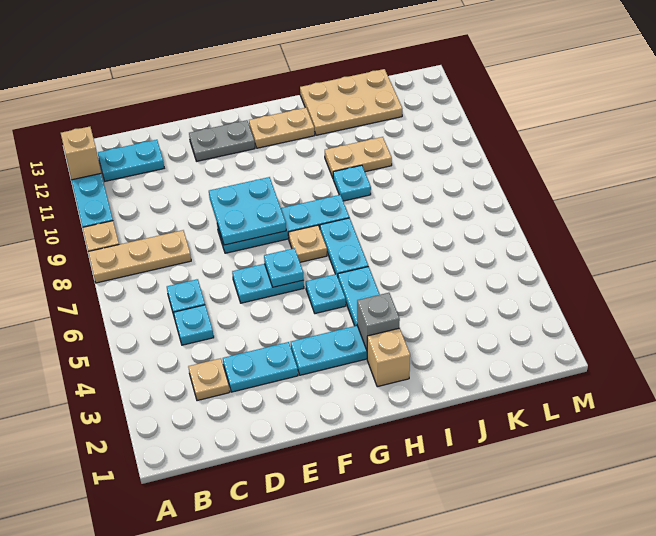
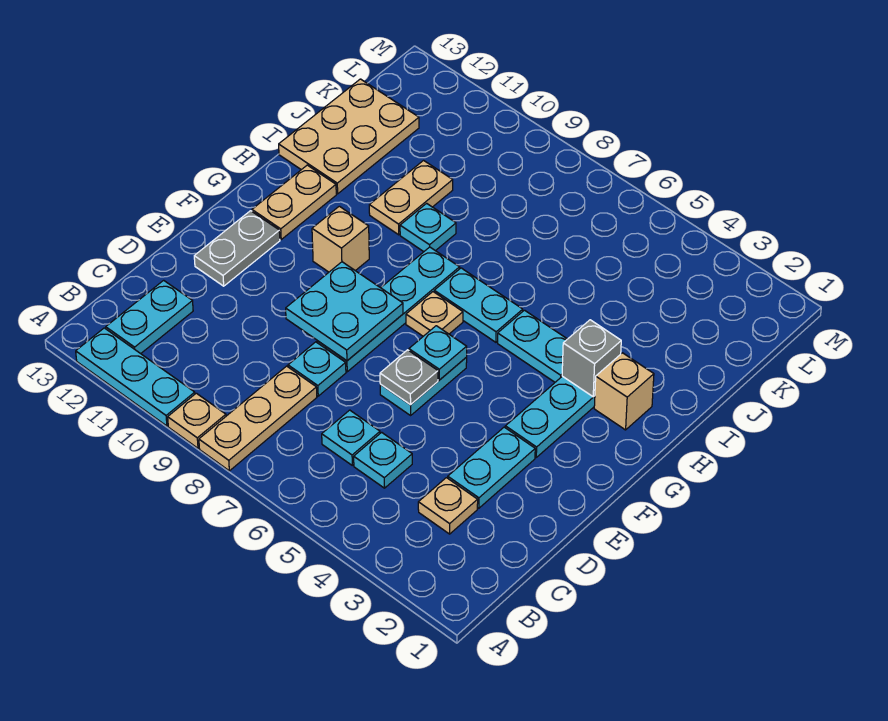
tan 1x1 brick [61,127,101,180] -> tan 1x1 brick moved to [312,206,369,272]
none -> grey 1x1 plate [380,350,438,405]
cyan 1x1 plate [306,274,346,314] -> cyan 1x1 plate moved to [288,342,346,396]

